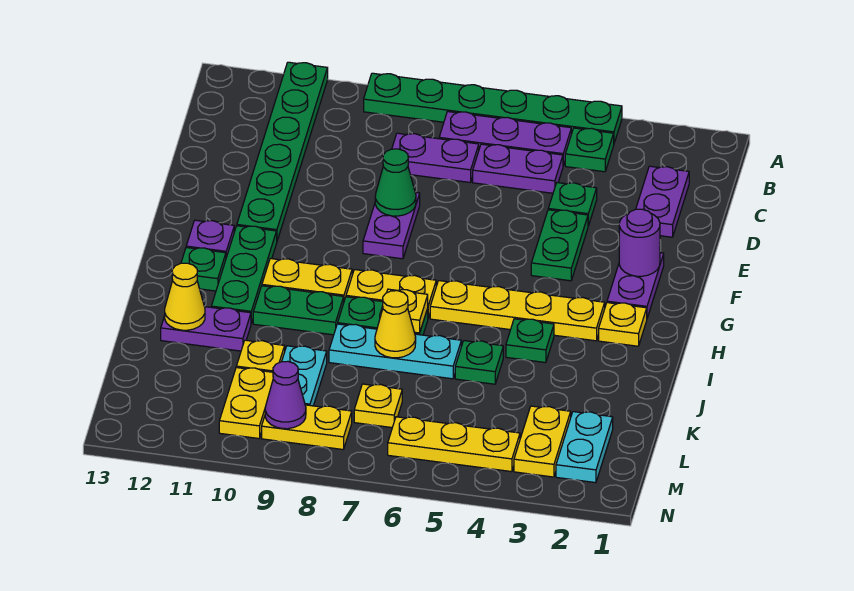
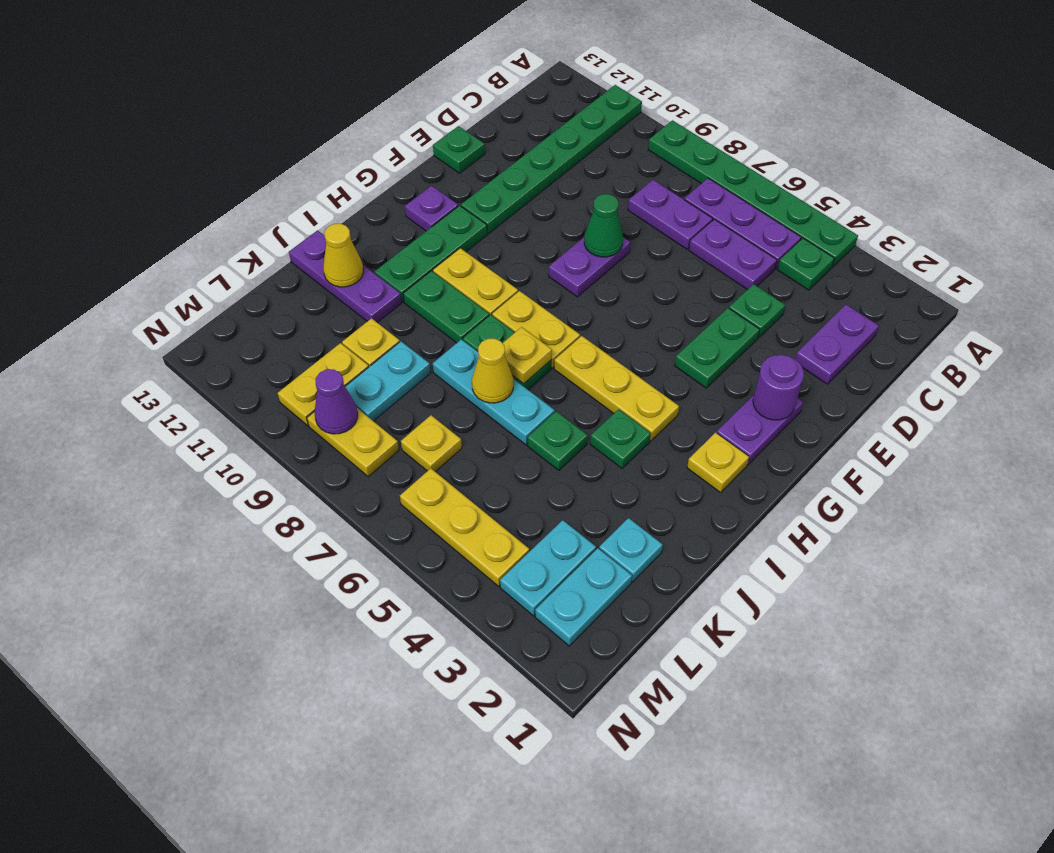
yellow 1x4 plate [430,281,605,341] -> yellow 1x3 plate [554,336,679,441]
green 1x1 plate [181,248,226,291] -> green 1x1 plate moved to [433,126,485,173]
purple 1x2 plate [161,307,251,351] -> purple 1x3 plate [289,231,402,323]
none -> cyan 1x1 plate [599,518,663,582]
yellow 1x2 plate [514,406,571,477] -> cyan 1x2 plate [500,520,596,616]

